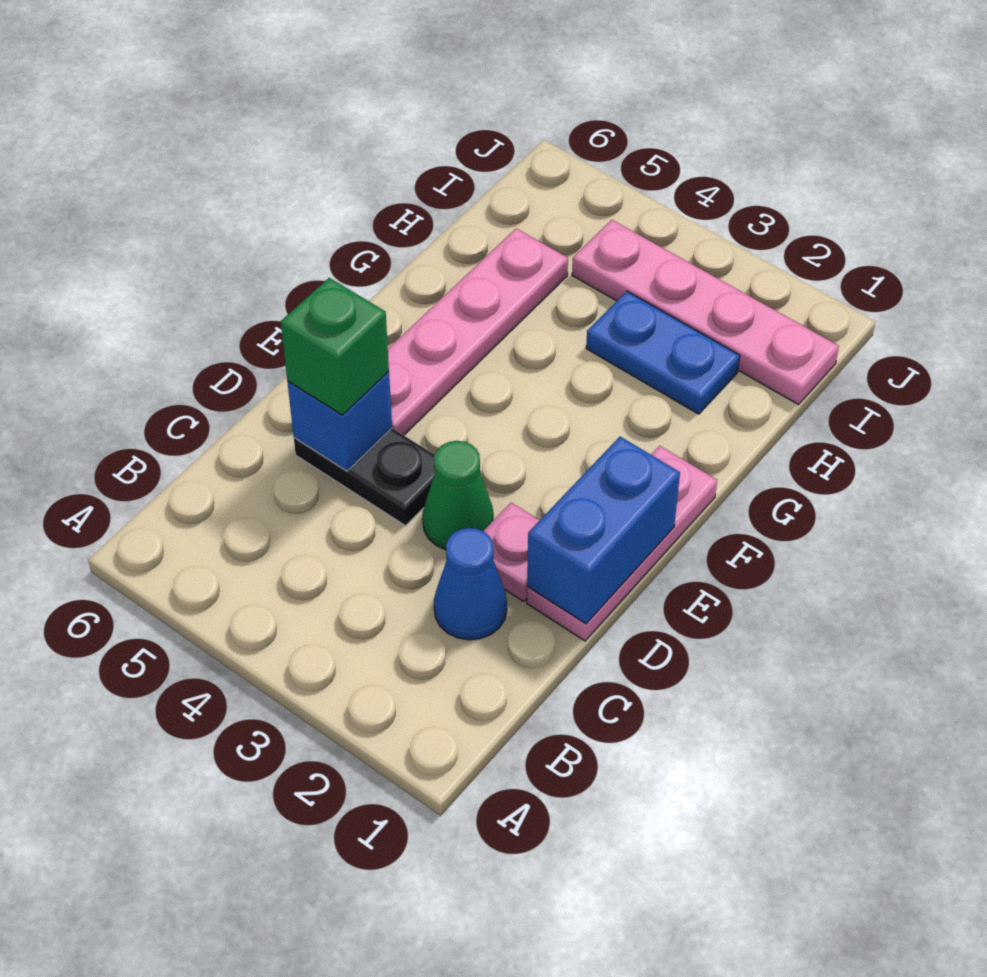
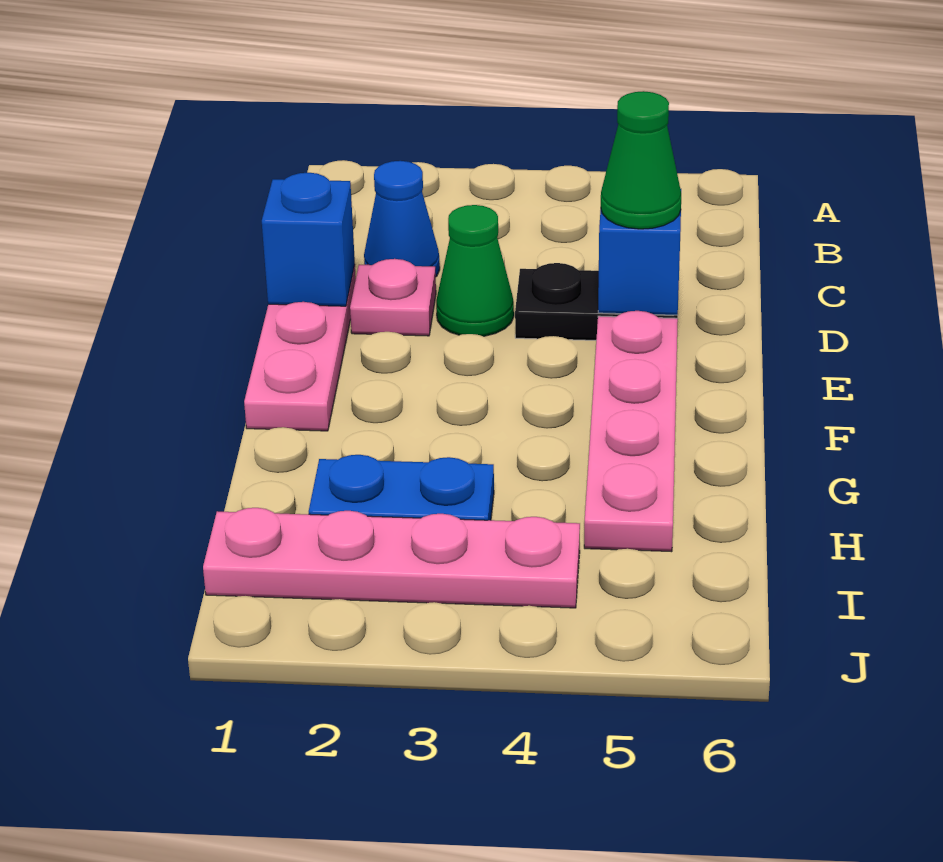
blue 1x2 brick [527,437,680,624] -> blue 1x1 brick [262,173,355,306]
green 1x1 brick [281,278,389,415] -> green 1x1 cone [601,91,681,229]

